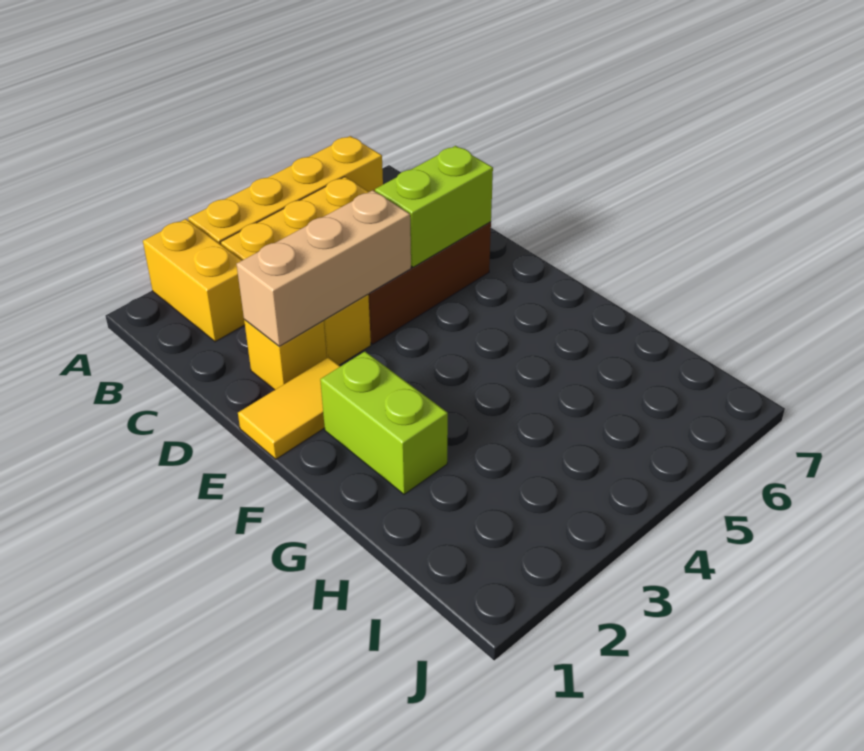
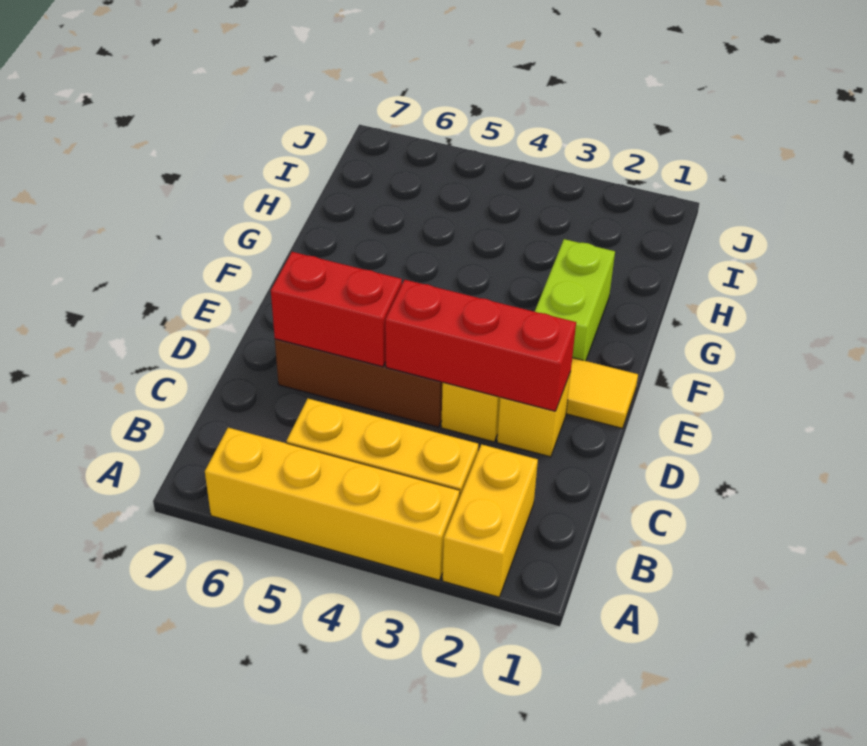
tan 1x3 brick [237,190,411,346] -> red 1x3 brick [385,280,576,411]
lime 1x2 brick [375,146,493,267] -> red 1x2 brick [271,252,402,367]

